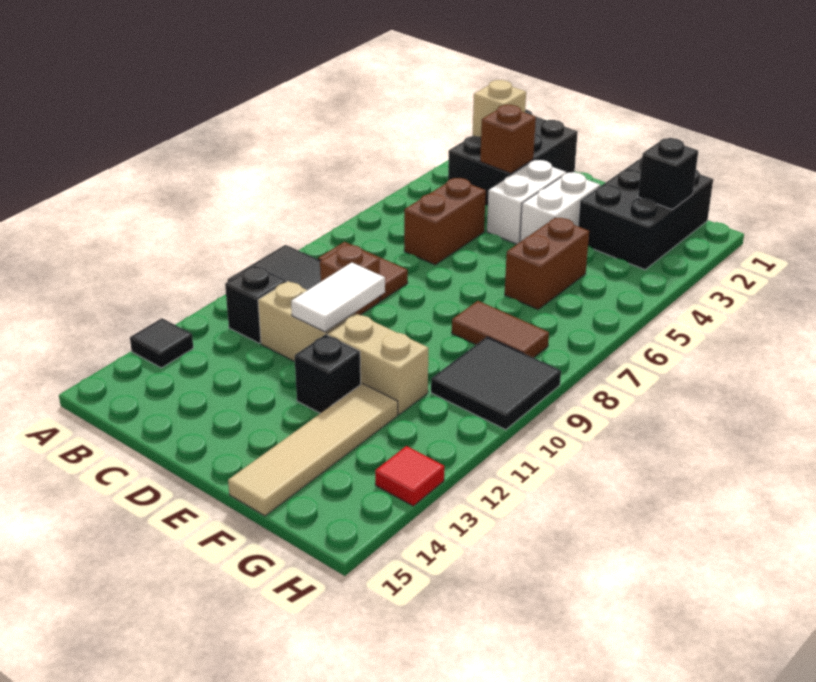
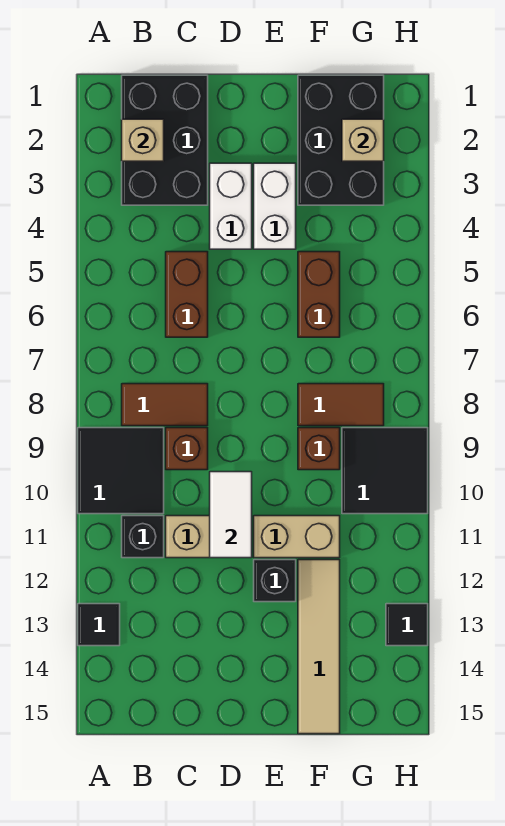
brown 1x1 brick [480,105,536,173] -> brown 1x1 brick moved to [298,428,340,470]
black 1x1 brick [638,138,698,210] -> tan 1x1 brick [342,119,384,161]
red 1x1 tile [375,446,444,506] -> black 1x1 tile [386,604,428,646]

